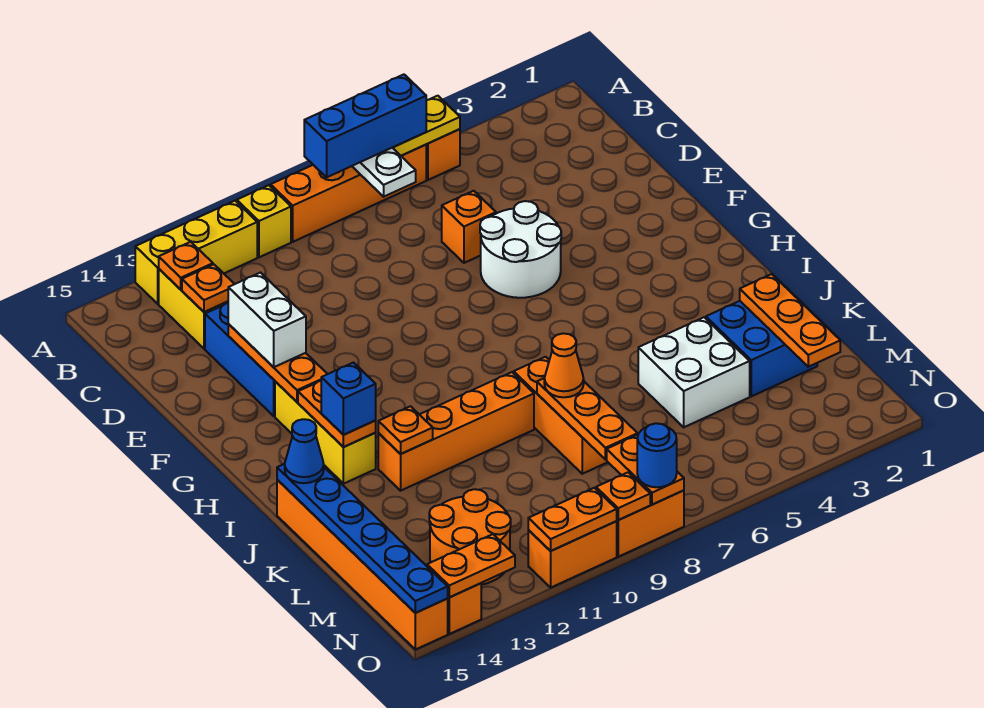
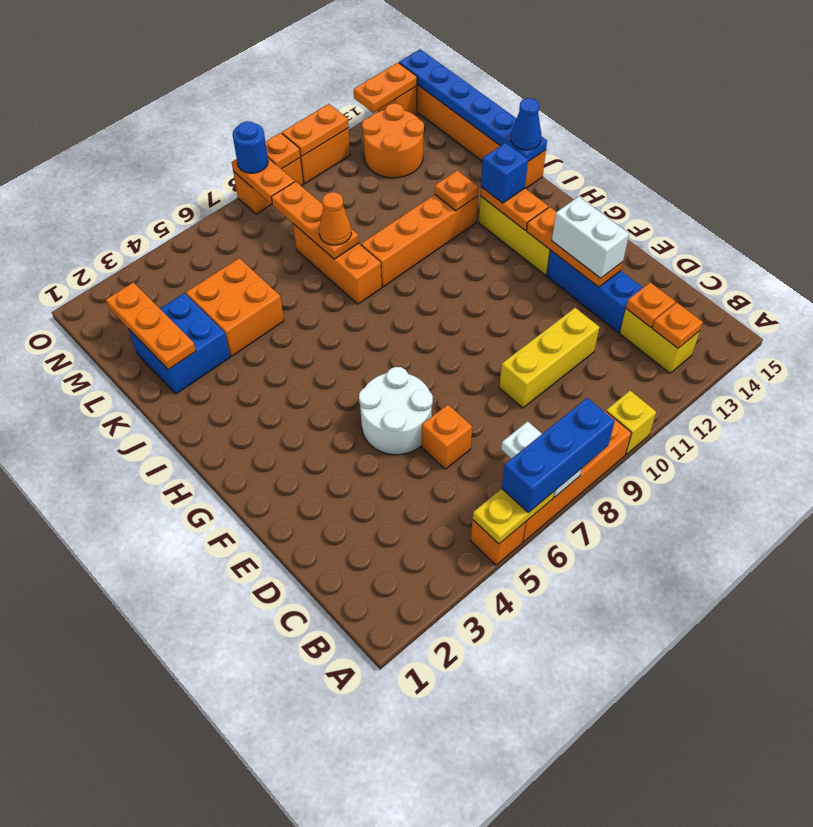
yellow 1x3 brick [135,201,257,304] -> yellow 1x3 brick moved to [499,308,599,408]
white 2x2 brick [638,317,750,427] -> orange 2x2 brick [186,258,284,356]

